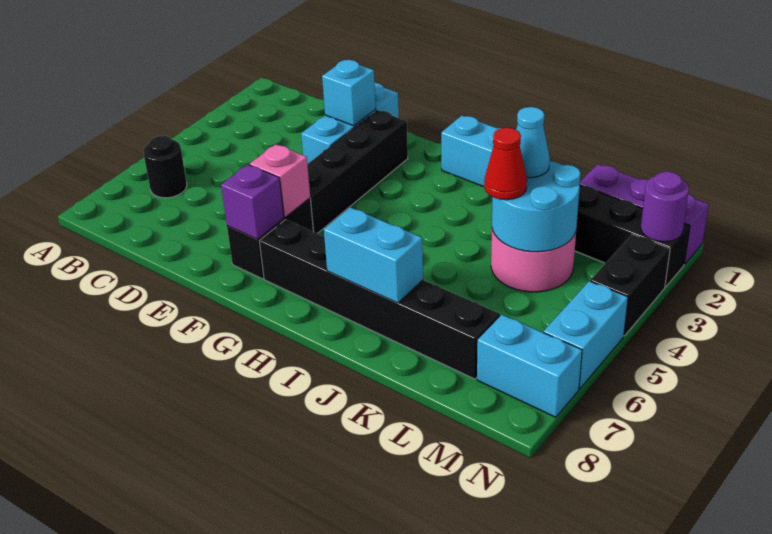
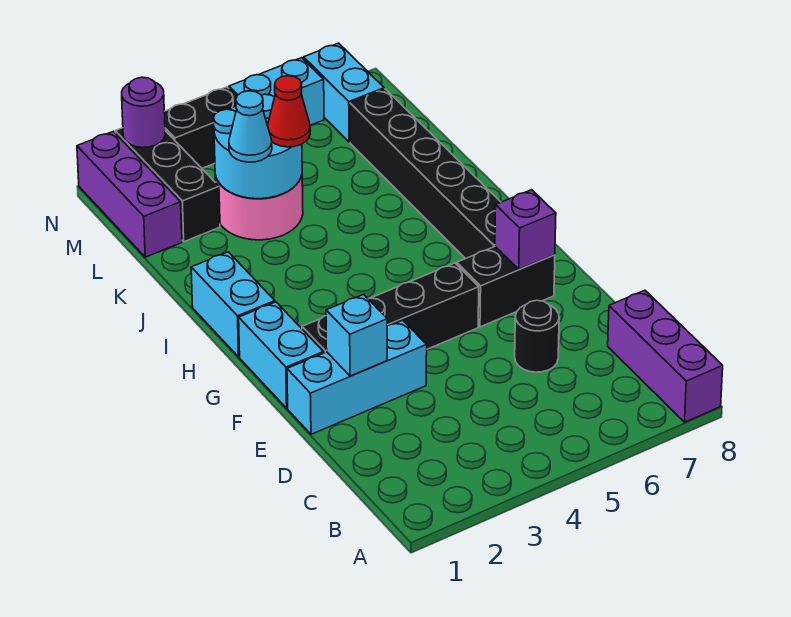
none -> purple 1x3 brick [608,290,723,422]
black 1x1 round brick [143,136,187,198] -> black 1x1 round brick moved to [515,300,559,372]
pink 1x1 brick [250,144,310,217] -> none
cyan 1x2 brick [324,207,423,303] -> cyan 1x2 brick moved to [239,302,323,408]

